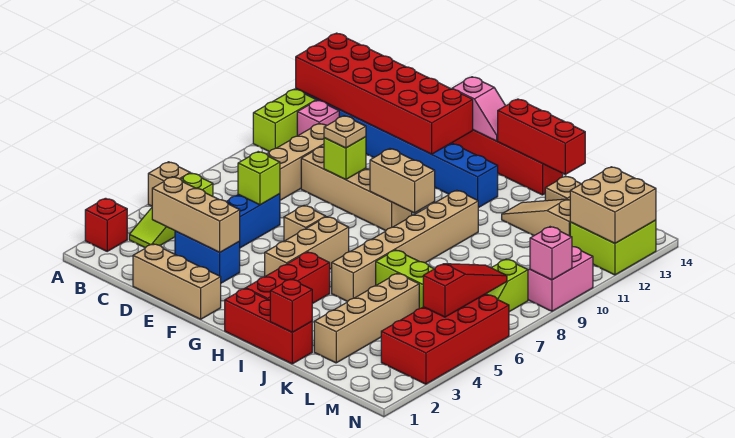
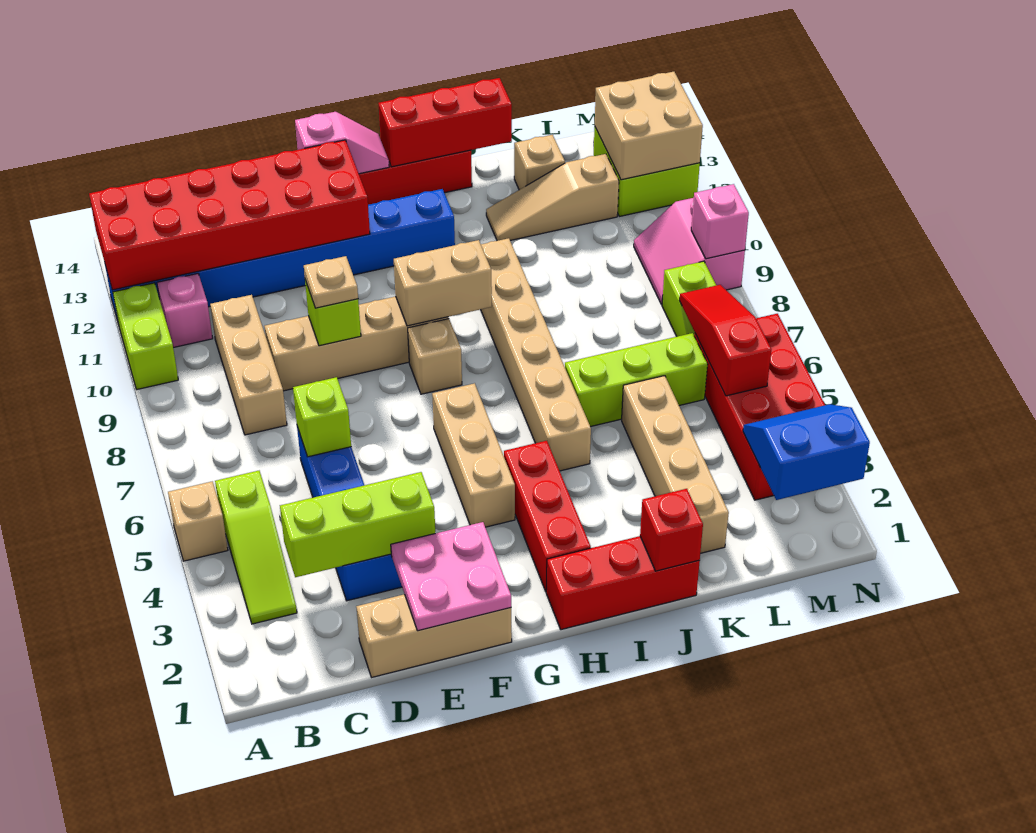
red 1x1 brick [85,198,127,251] -> none
tan 1x3 brick [152,177,240,252] -> lime 1x3 brick [280,472,435,577]
none -> pink 2x2 plate [391,522,511,631]
tan 1x1 brick [284,206,326,241] -> tan 1x1 brick moved to [408,319,462,394]
none -> blue 2x2 slope [743,404,870,500]

